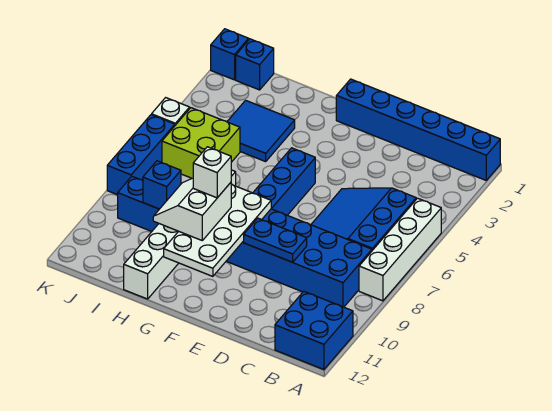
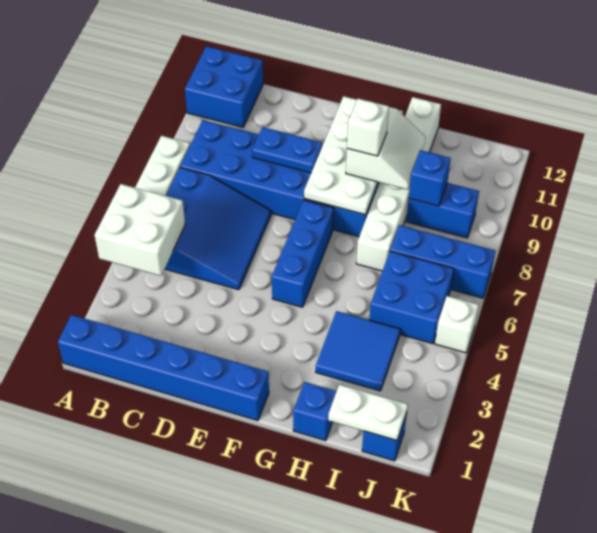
none -> white 2x2 brick [95,184,185,276]
none -> white 1x2 plate [328,385,408,440]
lime 2x2 brick [162,108,240,178] -> blue 2x2 brick [369,251,454,344]
blue 1x1 brick [211,29,249,80] -> blue 1x1 brick moved to [293,382,337,441]
blue 1x3 brick [107,115,175,195] -> blue 1x3 brick turned to [390,225,495,298]

